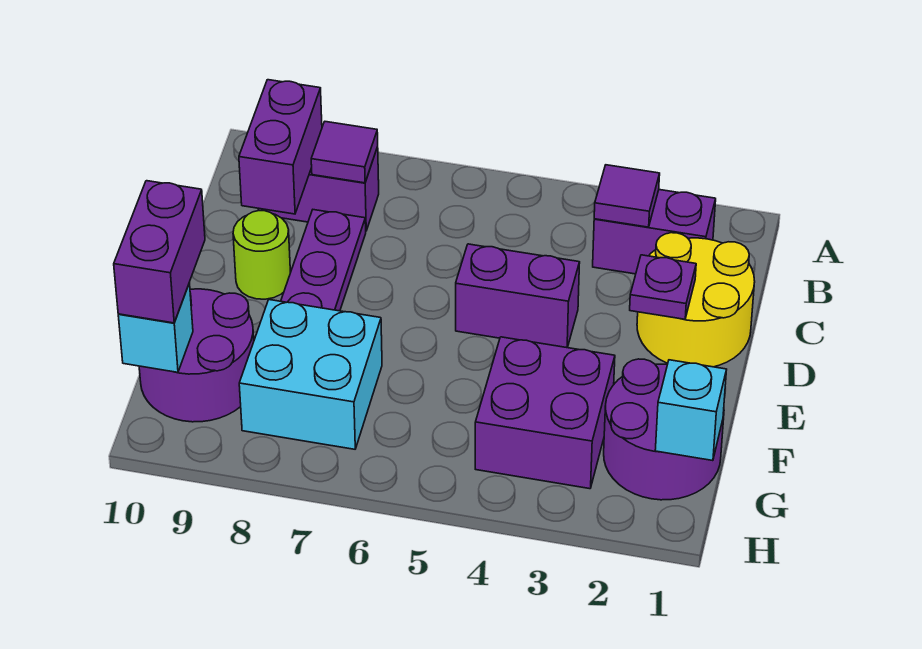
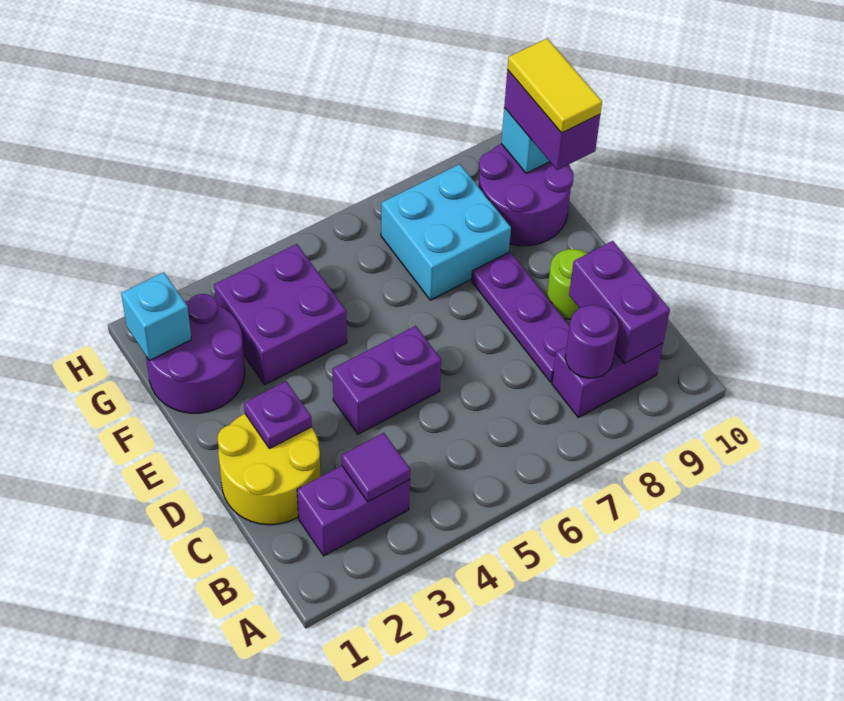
purple 1x1 tile [311,122,378,183] -> purple 1x1 round brick [565,305,619,378]
none -> yellow 1x2 tile [507,38,602,133]

